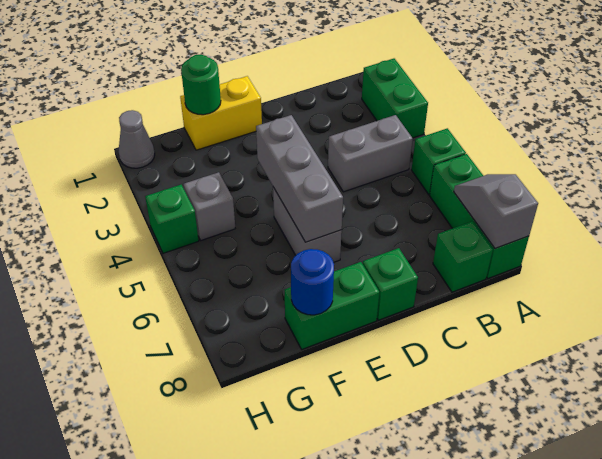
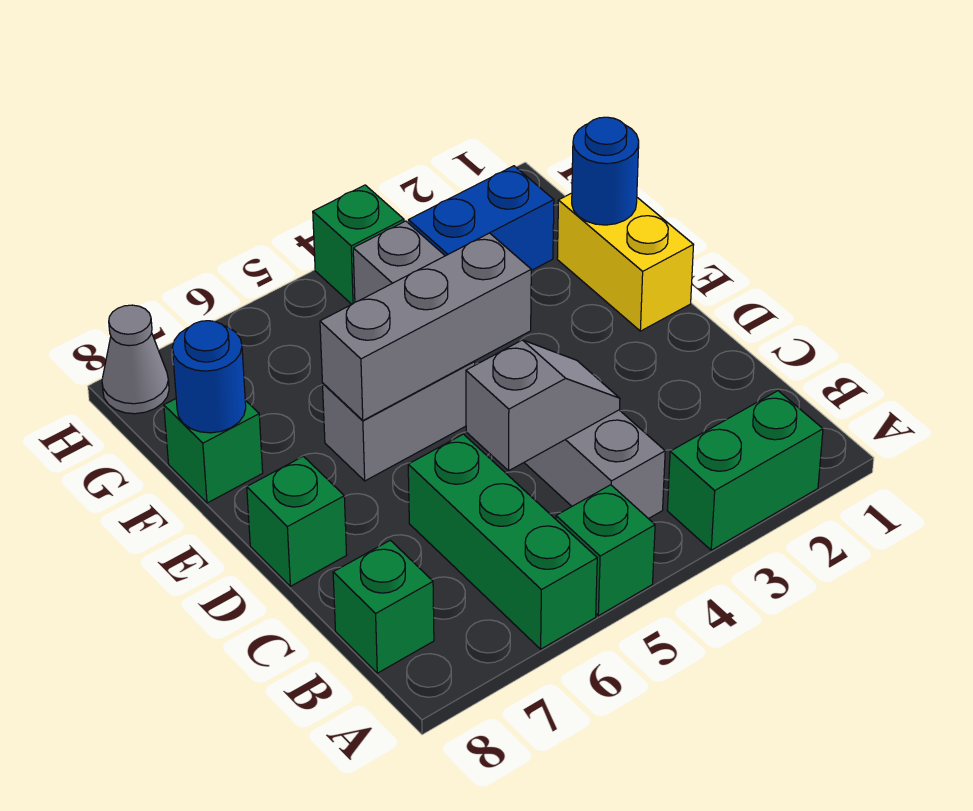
green 1x3 brick [430,154,529,278] -> green 1x3 brick turned to [408,434,597,649]
grey 1x2 slope [454,174,538,248] -> grey 1x2 slope moved to [466,340,620,471]
green 1x2 brick [285,262,379,349] -> green 1x1 brick [164,399,263,503]
green 1x1 round brick [181,55,221,115] -> blue 1x1 round brick [572,117,639,225]
none -> blue 1x2 brick [409,166,554,271]
grey 1x1 cone [118,110,155,168] -> grey 1x1 cone moved to [102,305,169,414]

